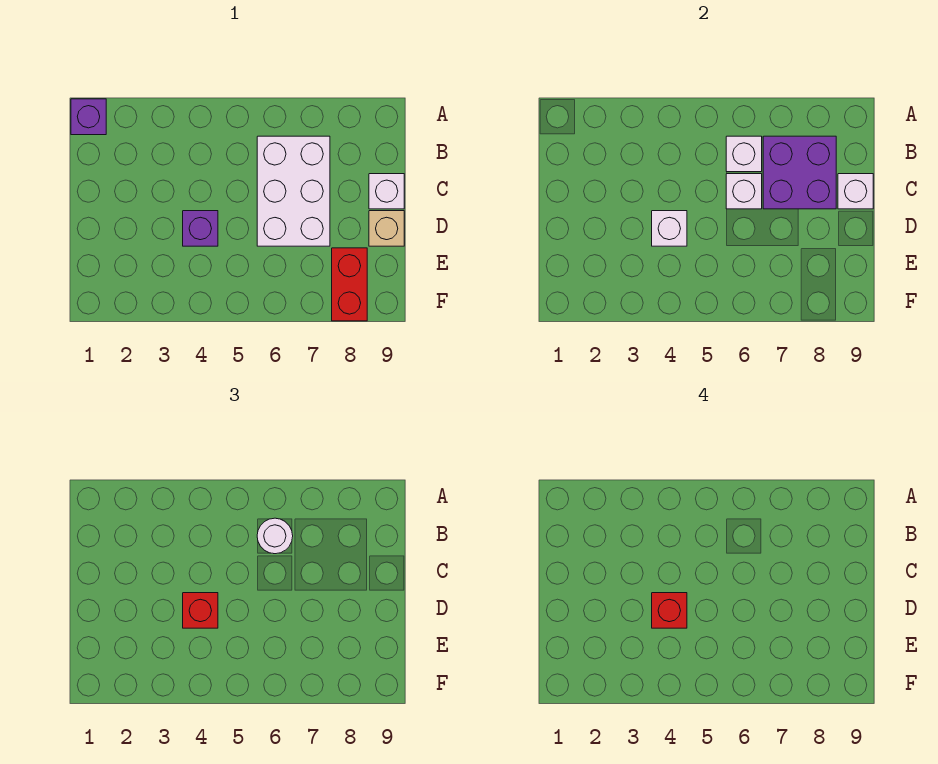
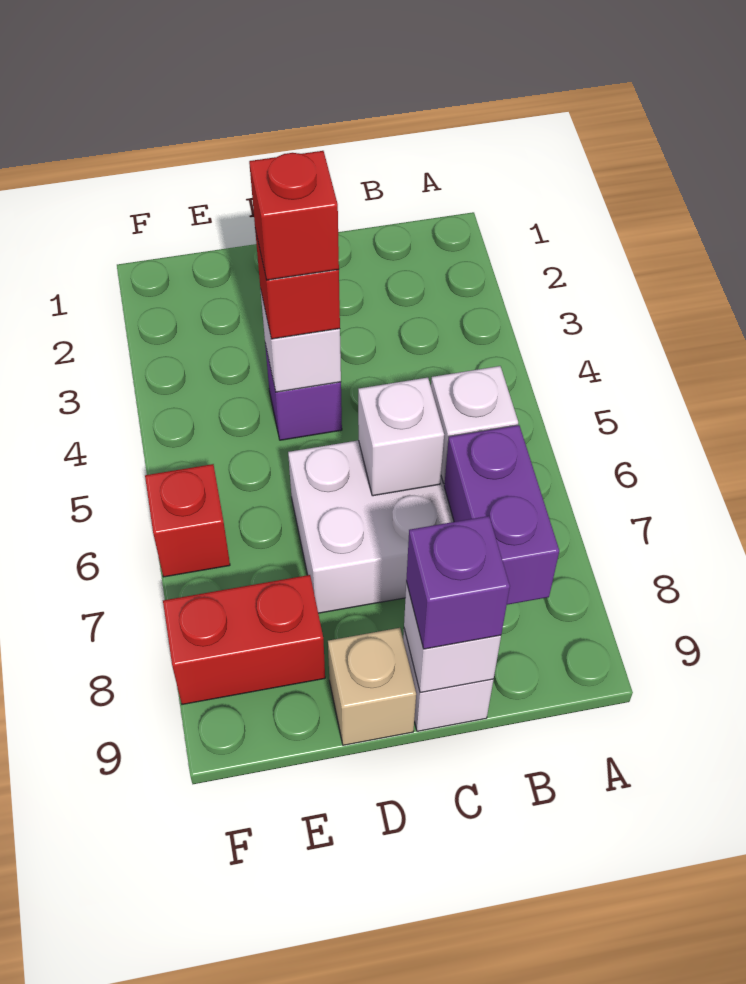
purple 1x1 brick [71,99,106,135] -> purple 1x1 brick moved to [406,516,510,649]
white 1x1 round brick [257,518,293,554] -> none
purple 2x2 brick [763,136,836,209] -> purple 1x2 brick [444,425,559,605]
none -> red 1x1 brick [145,464,230,577]

